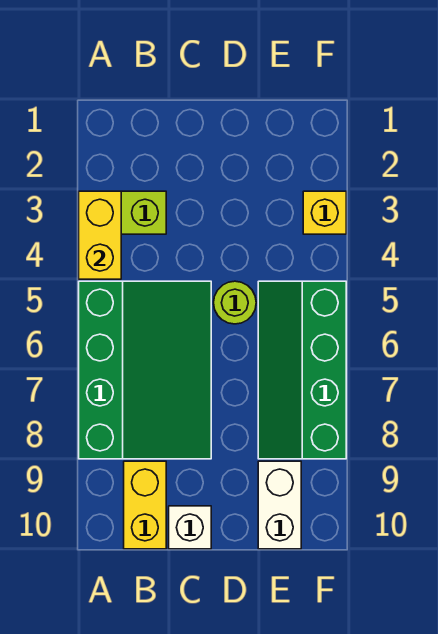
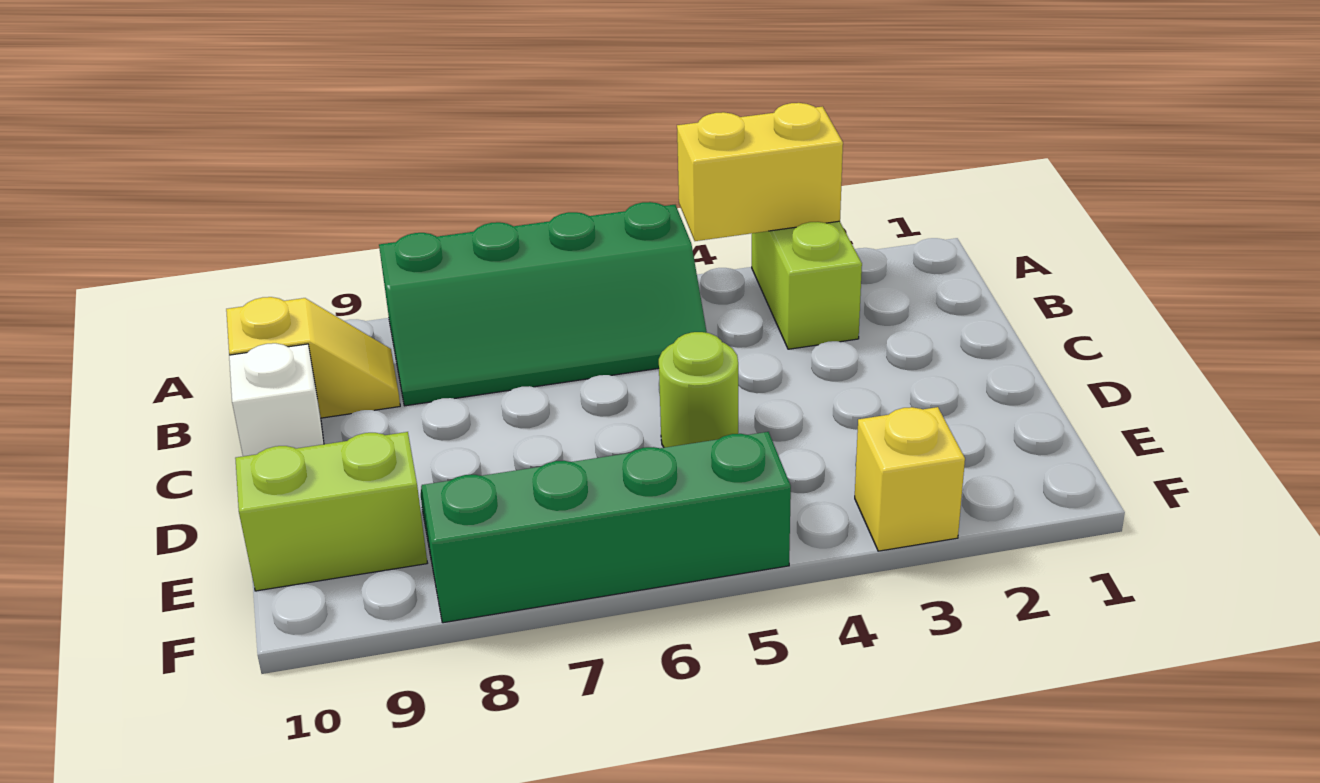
green 3x4 slope [79,281,211,459] -> green 2x4 slope [379,202,707,406]
yellow 1x2 brick [124,461,166,549] -> yellow 1x2 slope [226,297,400,418]
white 1x2 brick [258,461,301,549] -> lime 1x2 brick [235,432,427,591]

